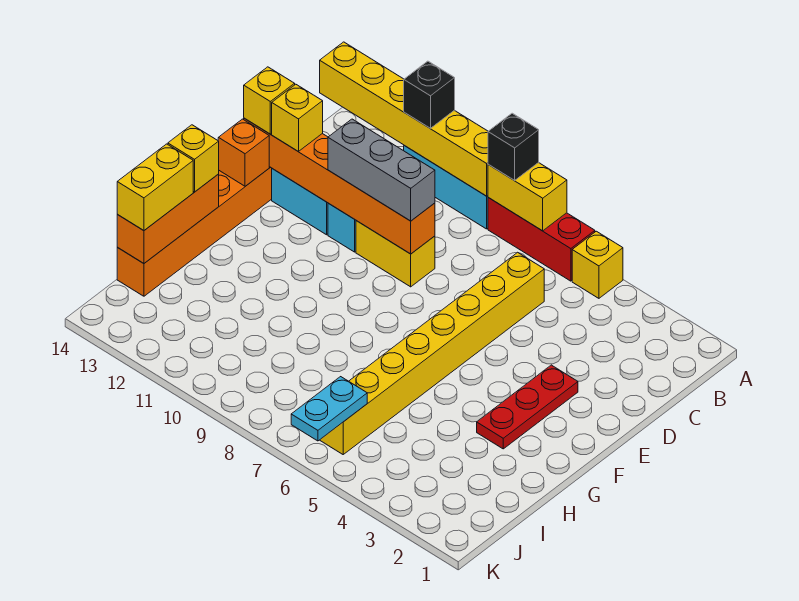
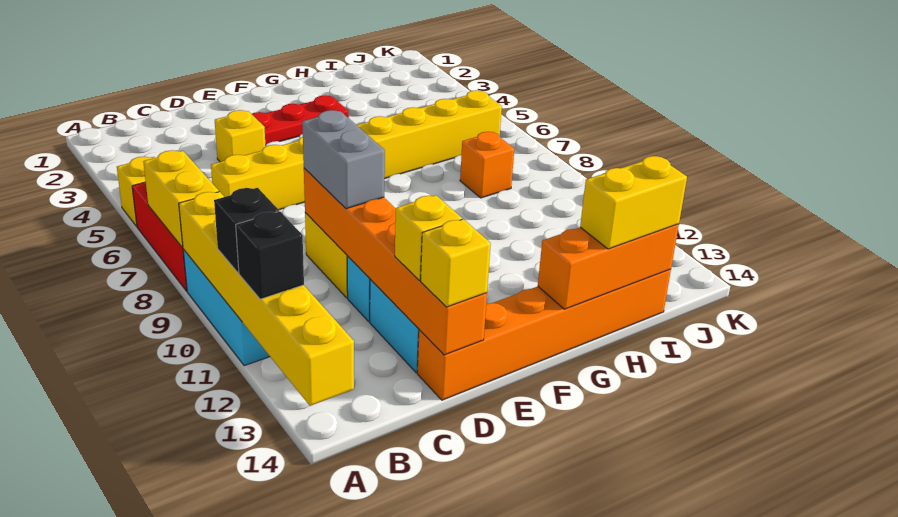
black 1x1 brick [488,113,539,181] -> black 1x1 brick moved to [236,211,304,299]
grey 1x3 brick [328,119,435,221] -> grey 1x2 brick [302,110,385,209]
orange 1x1 brick [218,119,269,186] -> orange 1x1 brick moved to [460,132,514,198]
yellow 1x1 brick [168,125,219,192] -> yellow 1x1 brick moved to [215,110,265,162]
cyan 1x2 plate [291,377,367,441] -> none

